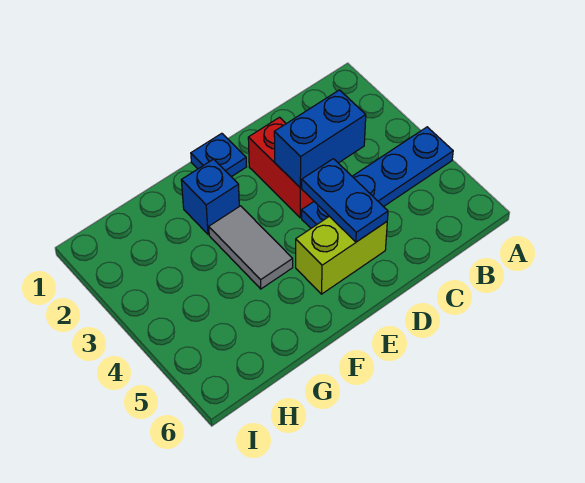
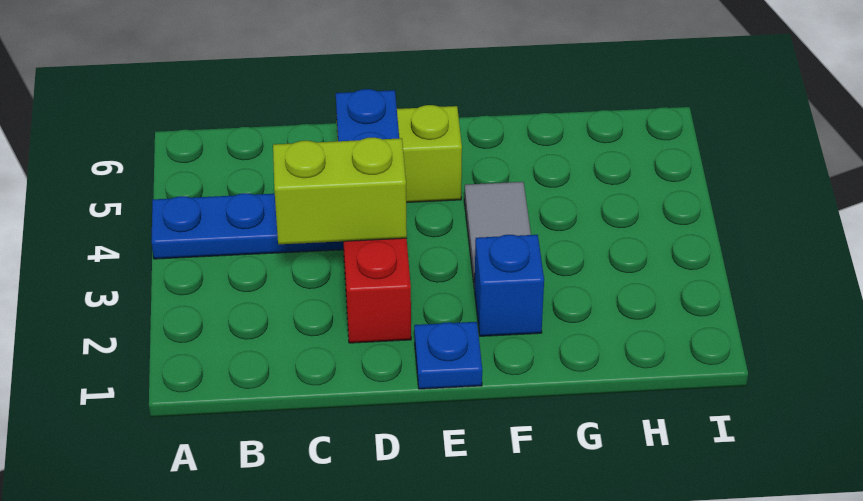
blue 1x2 brick [274,90,366,188] -> lime 1x2 brick [273,137,407,244]

